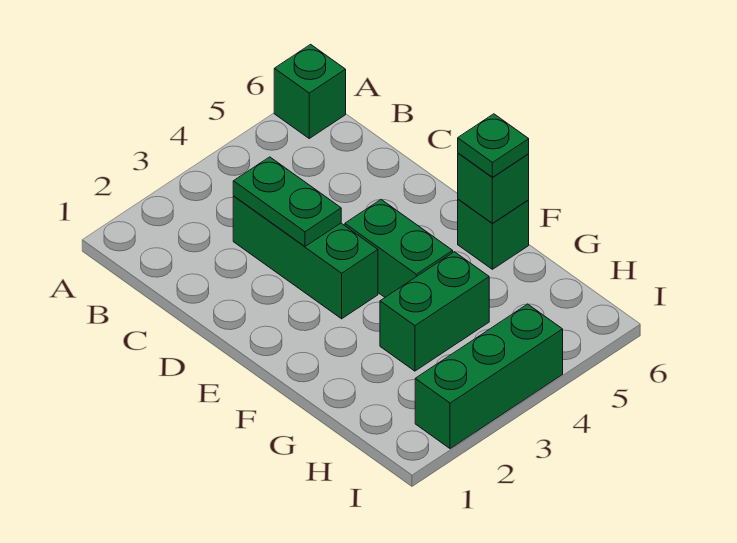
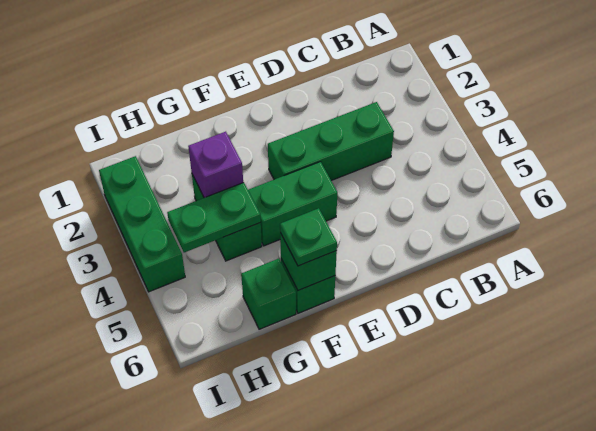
green 1x1 brick [274,44,346,138] -> green 1x1 brick moved to [241,259,296,329]
green 1x2 plate [233,157,341,246] -> green 1x2 plate moved to [167,182,261,252]
none -> purple 1x1 brick [188,132,243,198]

